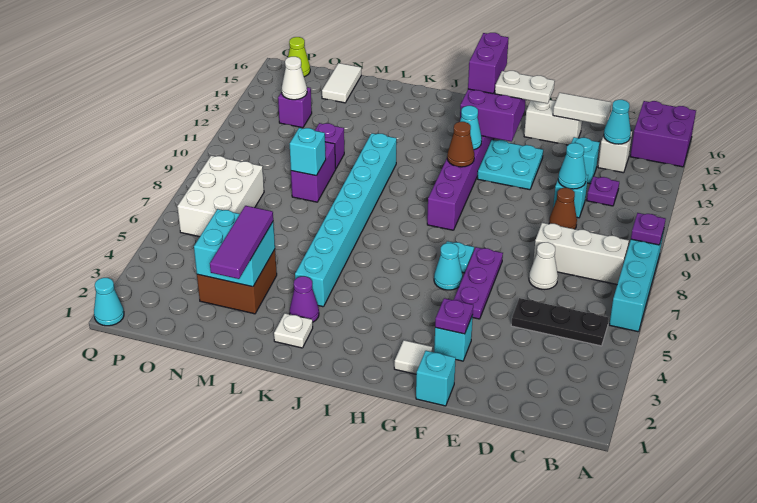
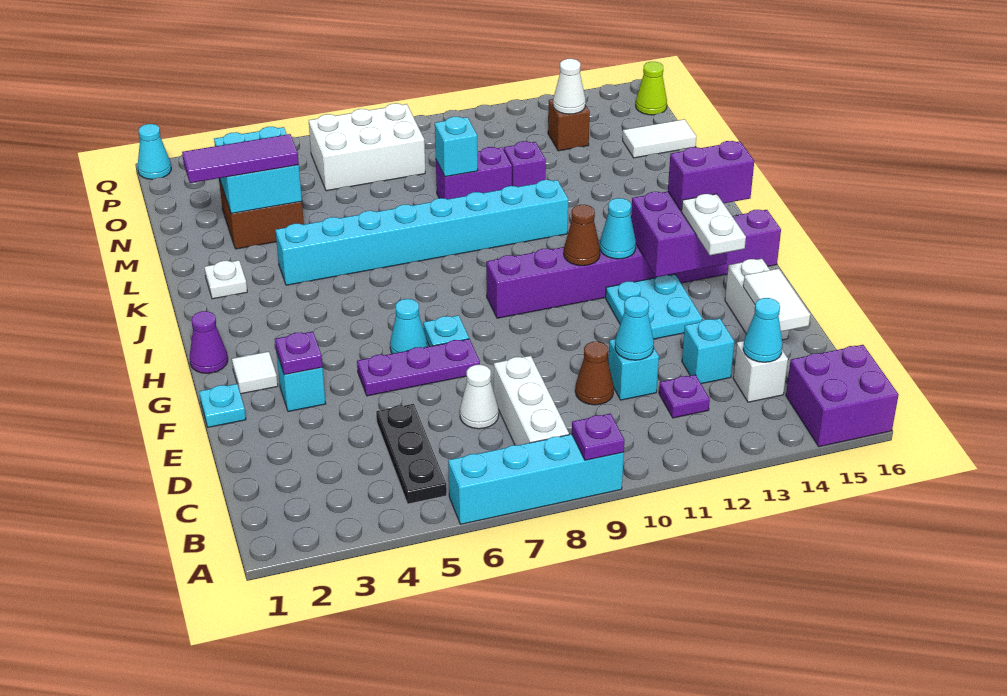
cyan 1x1 brick [416,351,456,406] -> cyan 1x1 plate [199,384,246,427]
purple 1x1 cone [290,276,319,322] -> purple 1x1 cone moved to [190,311,228,373]
purple 1x1 brick [278,87,312,128] -> brown 1x1 brick [548,99,590,151]

